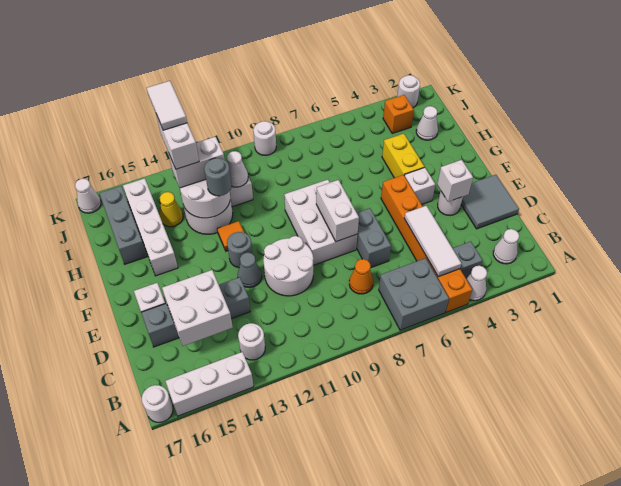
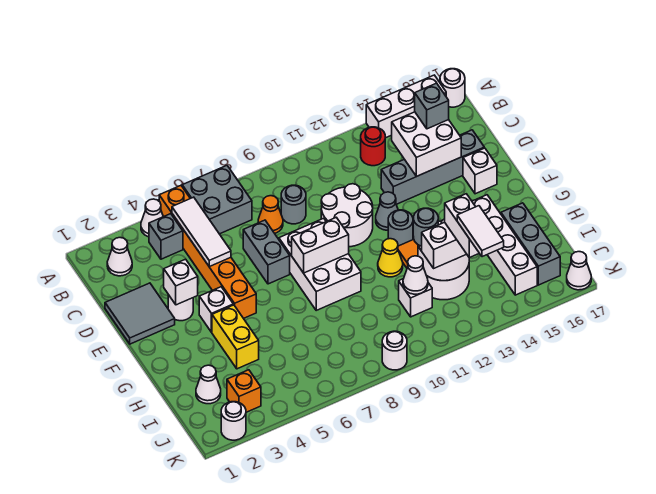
white 1x1 round brick [238,323,265,360] -> red 1x1 round brick [361,127,385,166]
none -> grey 1x1 round brick [281,185,306,224]
none -> grey 1x1 brick [415,83,449,129]
white 1x2 brick [316,180,359,242] -> white 1x2 brick turned to [292,217,349,273]
yellow 1x1 cone [160,192,183,227] -> yellow 1x1 cone moved to [378,239,403,277]

